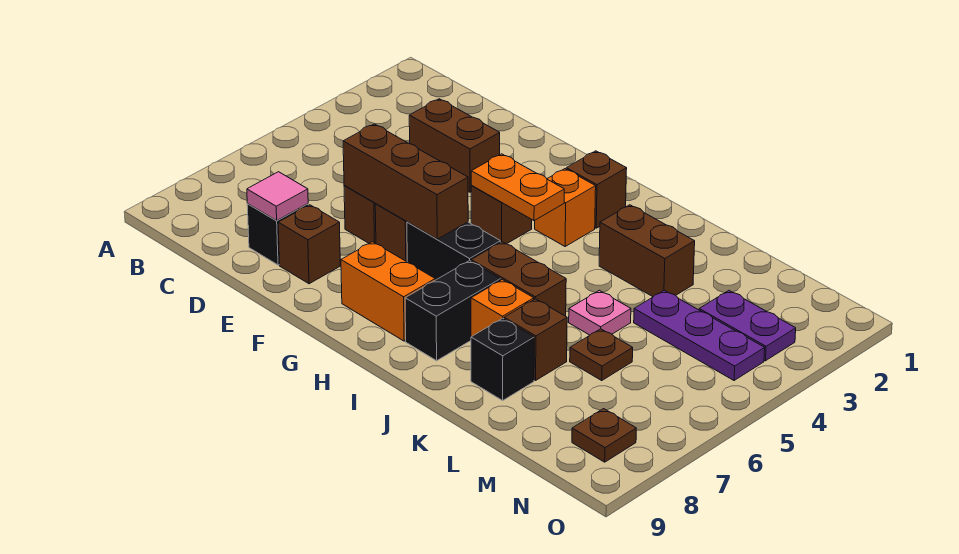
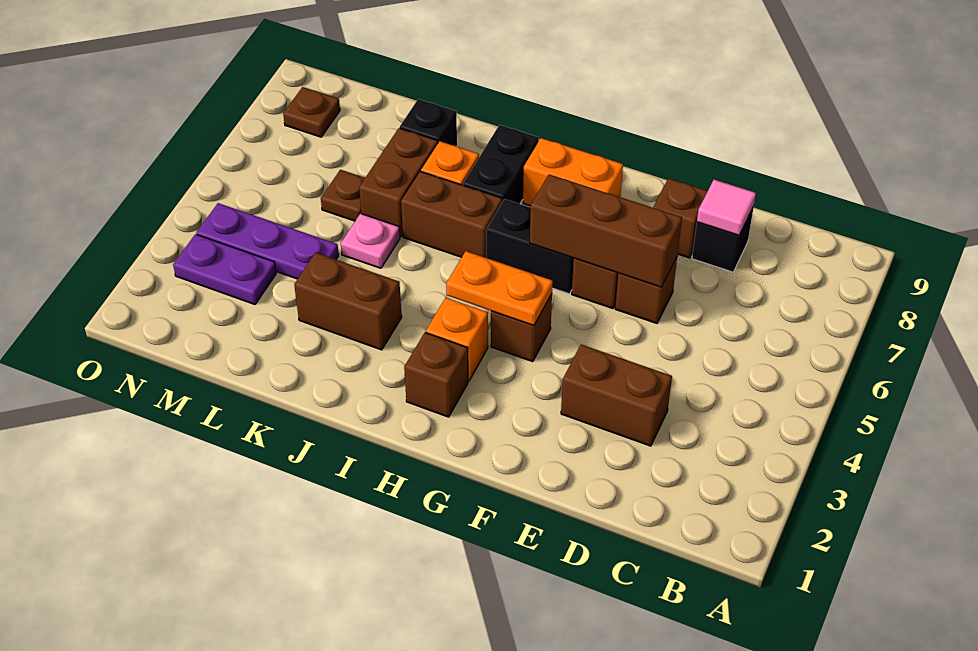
brown 1x1 brick [504,299,567,380] -> brown 1x2 brick [359,128,438,237]

